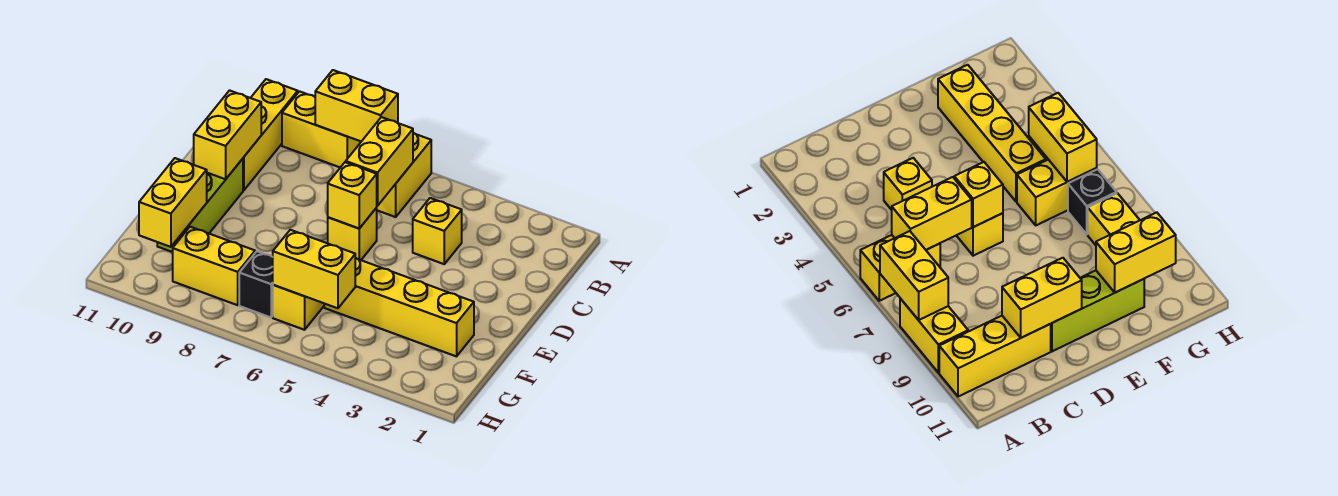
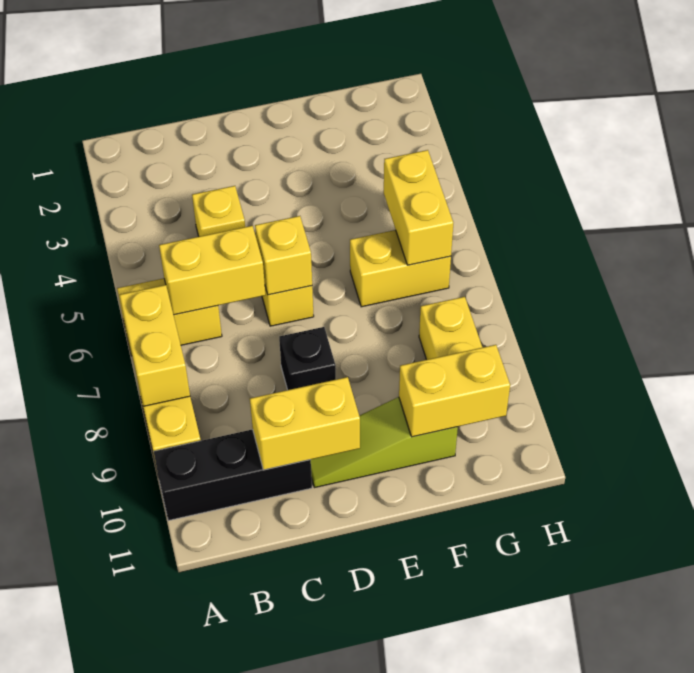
yellow 1x3 brick [243,79,298,190] -> black 1x3 brick [154,429,312,521]
lime 1x3 brick [157,159,243,252] -> lime 1x3 slope [311,397,458,488]
yellow 1x4 brick [324,258,474,356] -> none
black 1x1 brick [239,251,273,317] -> black 1x1 brick moved to [279,327,336,390]

